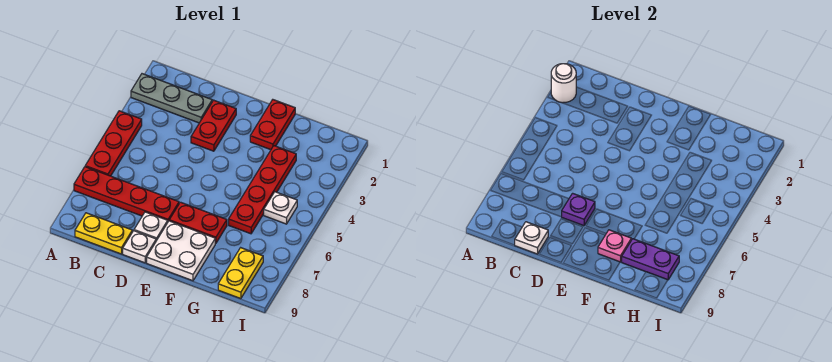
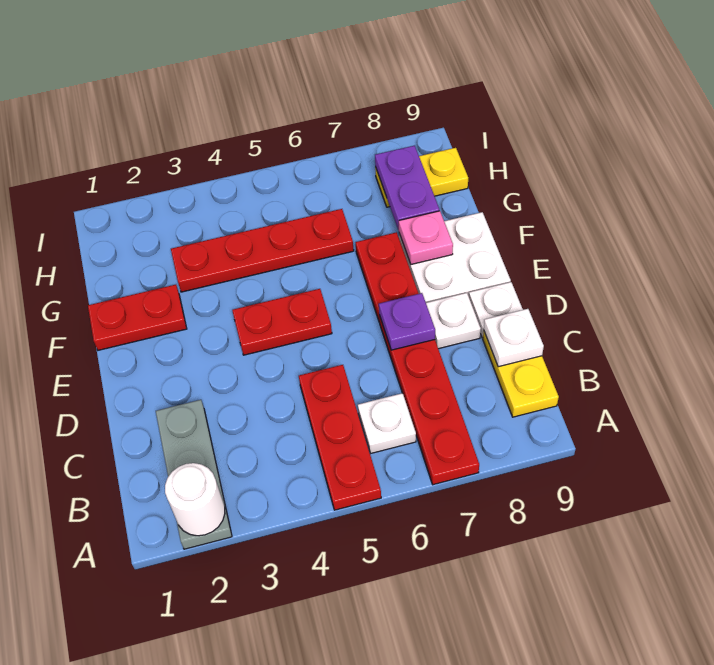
red 1x3 plate [85,111,142,176] -> red 1x3 plate turned to [299,365,381,510]
red 1x2 plate [191,100,236,151] -> red 1x2 plate moved to [232,289,332,355]
white 1x1 plate [264,192,297,224] -> white 1x1 plate moved to [358,393,416,453]

